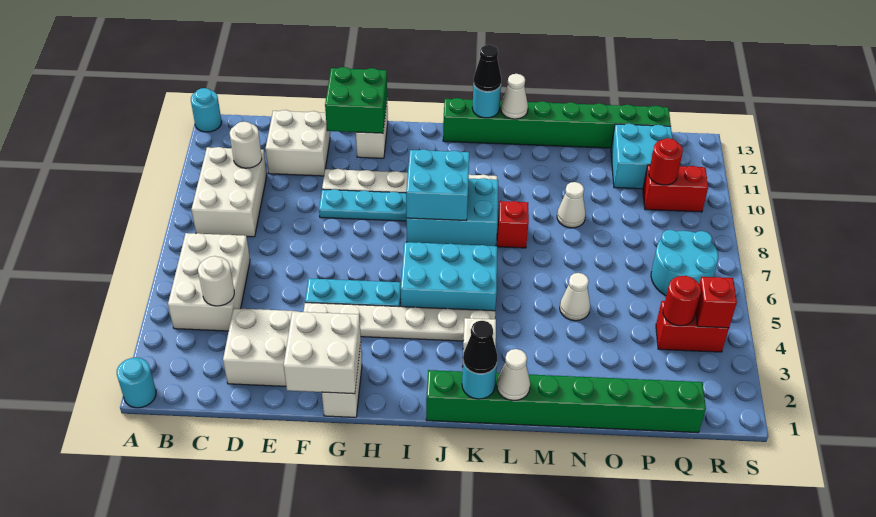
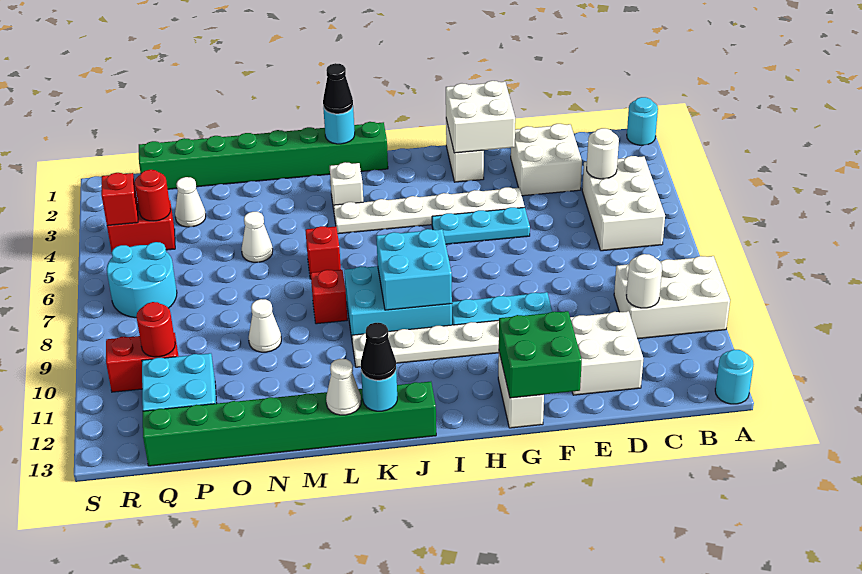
white 2x3 brick [191,147,267,237] -> white 2x3 brick turned to [614,256,730,339]
cyan 2x3 brick [401,242,497,311] -> none
white 1x1 cone [497,349,530,400] -> white 1x1 cone moved to [175,177,206,227]
none -> red 1x1 brick [305,226,341,279]

